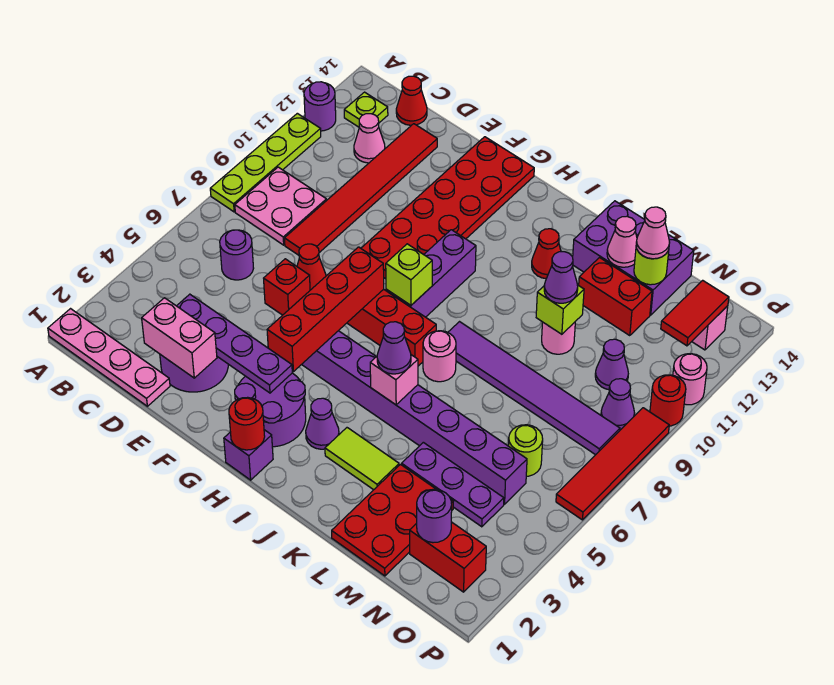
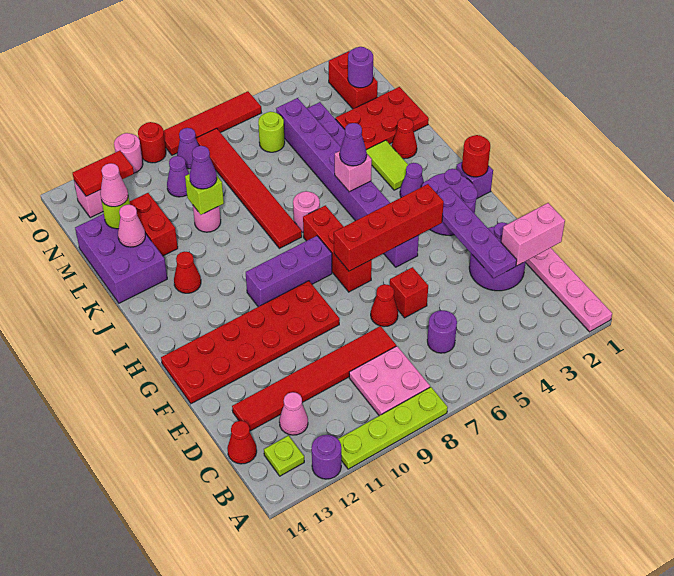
pink 1x2 brick [142,298,217,378] -> pink 1x2 brick turned to [501,203,565,266]
lime 1x1 brick [386,244,432,305] -> none
purple 1x6 tile [448,322,620,455] -> red 1x6 tile [196,128,302,248]
none -> red 1x1 cone [392,118,417,159]

